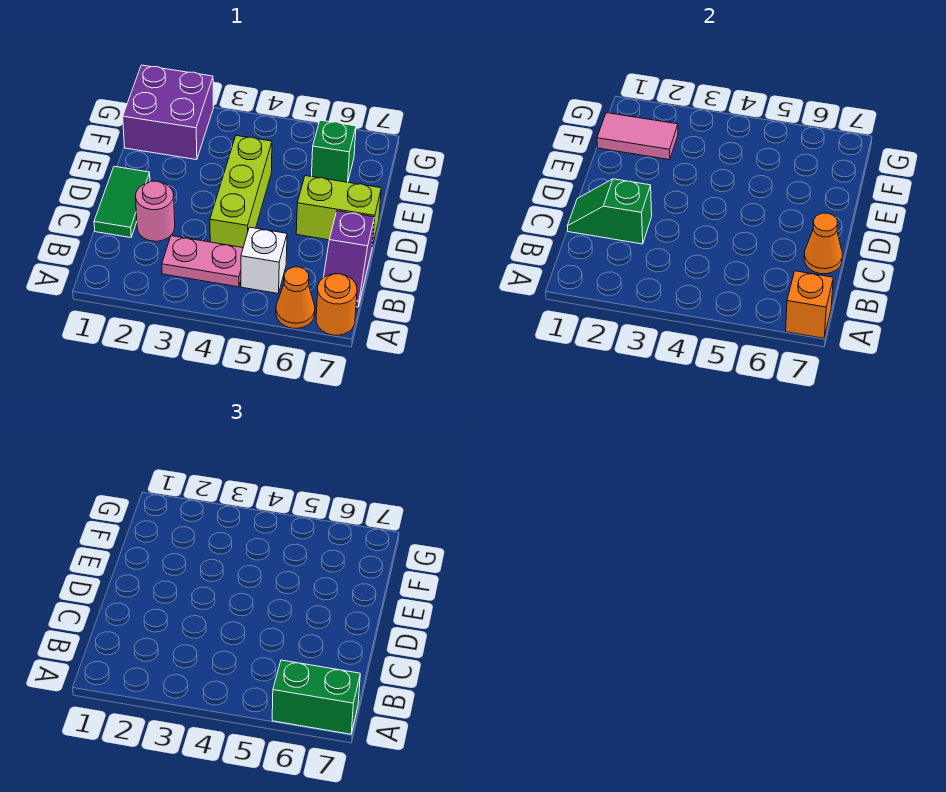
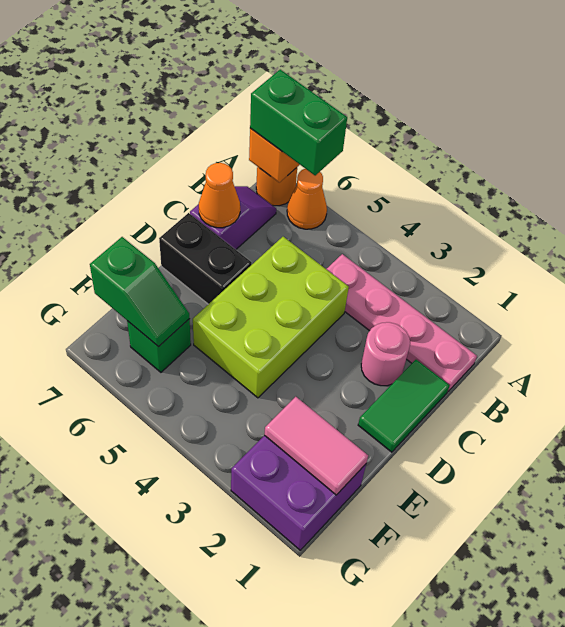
pink 1x2 plate [162,236,243,287] -> pink 1x4 plate [327,254,477,391]
white 1x1 brick [241,227,287,293] -> none
green 1x2 slope [567,179,652,244] -> green 1x2 slope moved to [90,237,190,347]
lime 1x3 brick [210,136,272,248] -> lime 2x3 brick [193,237,349,398]
lime 1x2 brick [296,176,381,247] -> black 1x2 brick [159,213,252,304]

